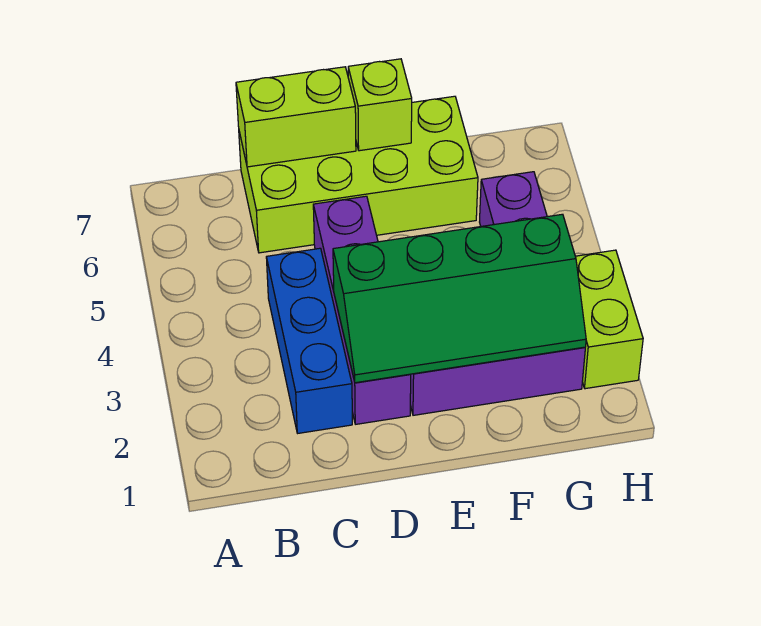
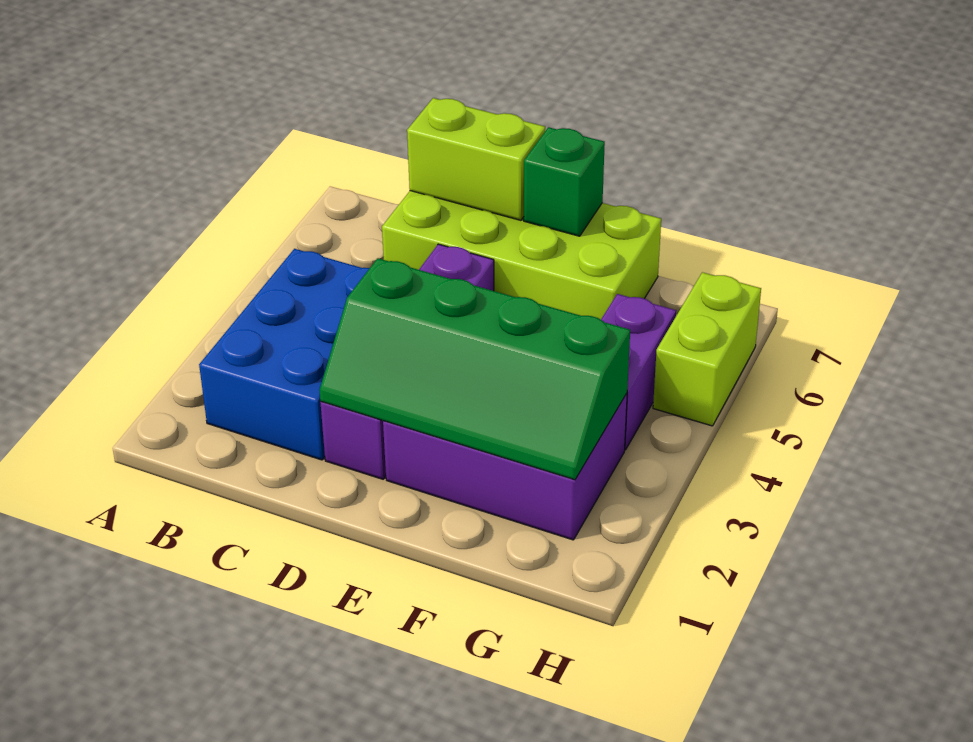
blue 1x3 brick [266,248,352,433] -> blue 2x3 brick [199,249,370,460]
lime 1x1 brick [348,59,412,151] -> green 1x1 brick [524,127,605,236]
lime 1x2 brick [575,250,643,389] -> lime 1x2 brick moved to [653,272,761,426]

